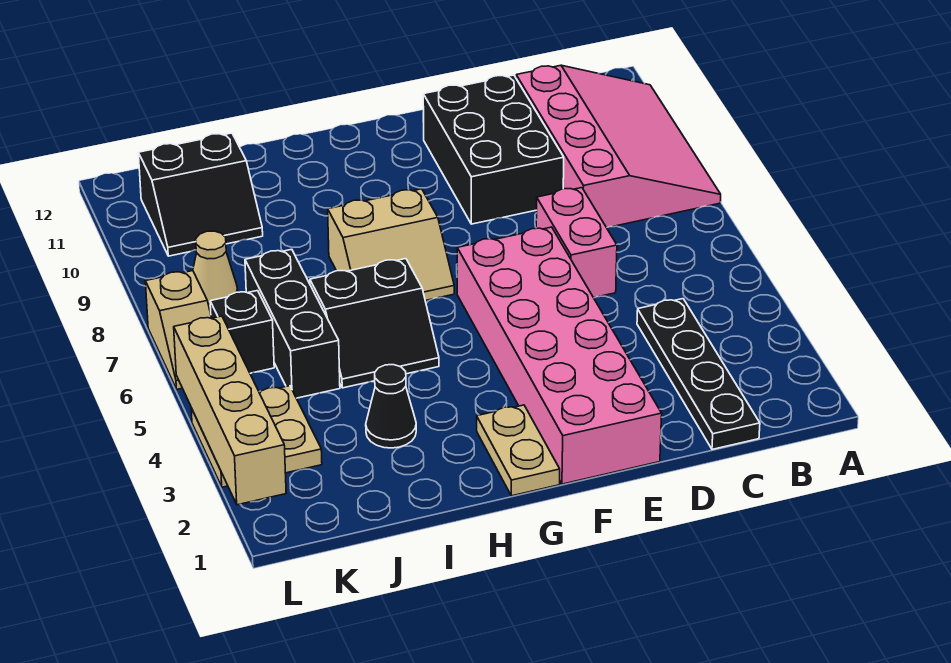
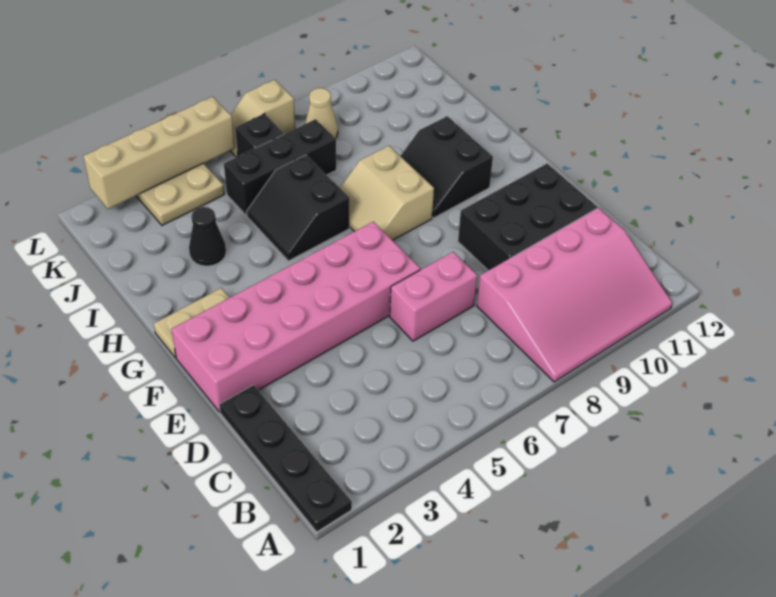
black 1x4 plate [637,299,760,449] -> black 1x4 plate turned to [219,385,352,532]
black 2x2 slope [138,133,263,256] -> black 2x2 slope moved to [401,116,493,218]

